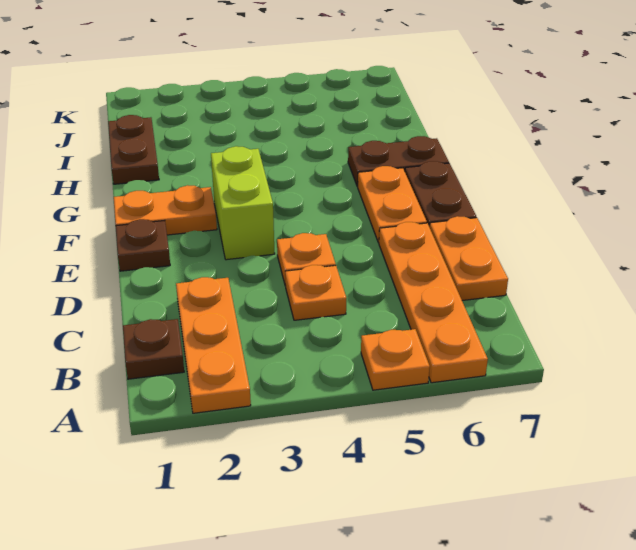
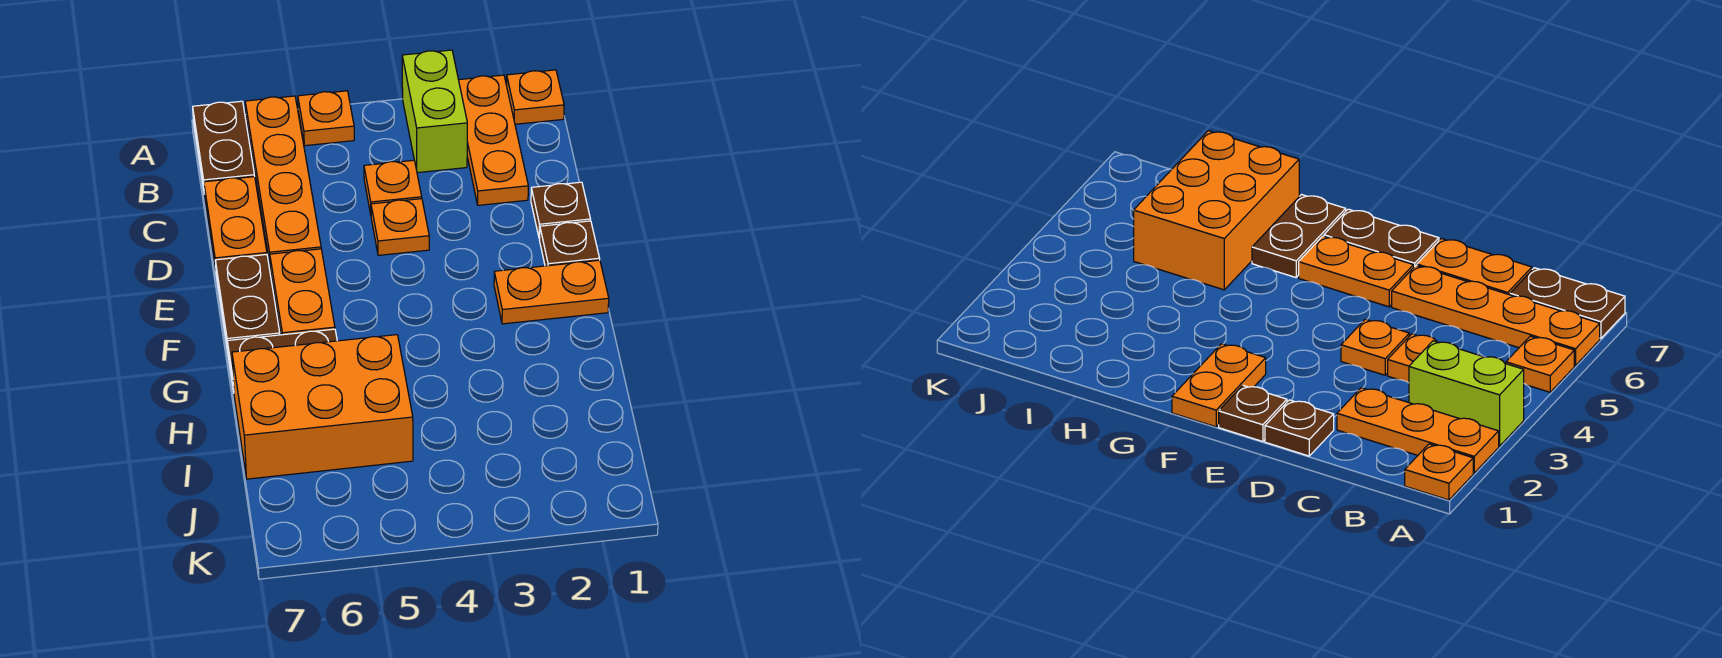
none -> orange 1x1 plate [506,70,564,124]
brown 1x1 plate [123,319,184,379] -> brown 1x1 plate moved to [531,182,590,239]
lime 1x2 brick [211,146,275,260] -> lime 1x2 brick moved to [402,50,467,173]
brown 1x2 plate [108,115,159,184] -> brown 1x2 plate moved to [193,101,255,189]
none -> orange 2x3 brick [232,335,413,479]

